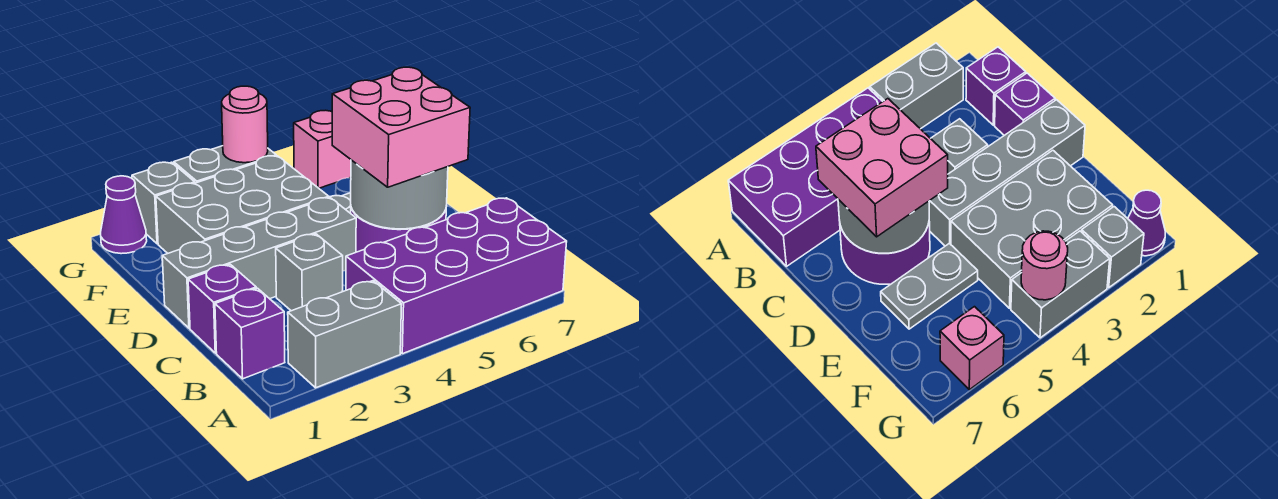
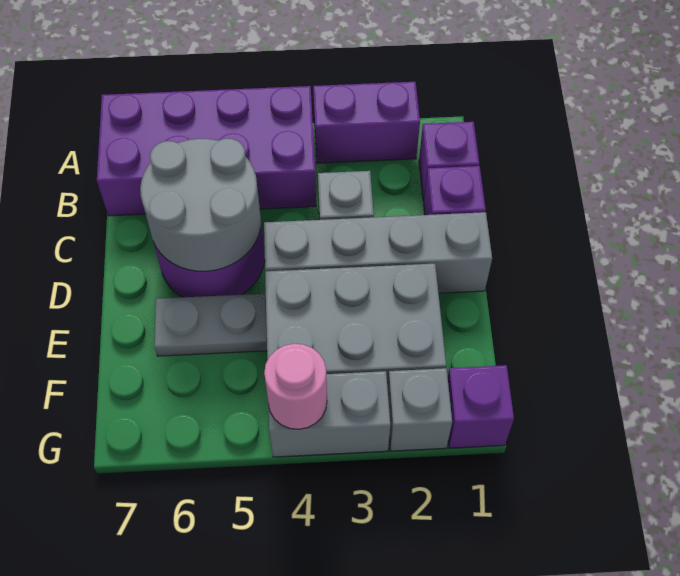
grey 1x2 brick [288,281,402,388] -> purple 1x2 brick [313,82,420,163]
pink 2x2 brick [332,67,470,187] -> none
purple 1x1 cone [101,176,147,254] -> purple 1x1 brick [448,365,514,448]
pink 1x1 brick [294,110,351,188] -> none

